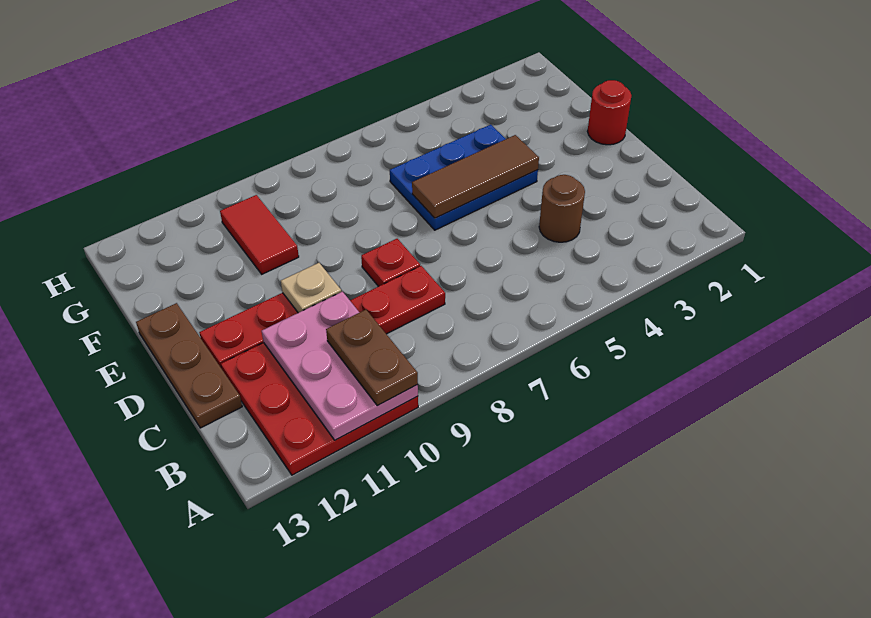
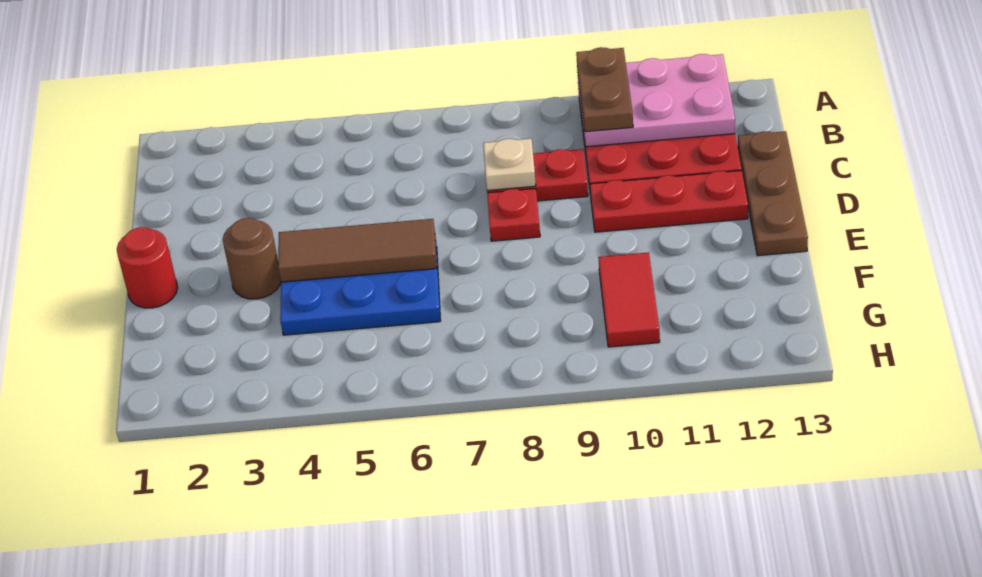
pink 2x3 plate [262,291,418,440] -> pink 2x3 plate turned to [577,54,735,147]
brown 1x1 round brick [539,175,585,242] -> brown 1x1 round brick moved to [223,218,281,299]
tan 1x1 plate [281,263,342,313] -> tan 1x1 plate moved to [483,139,536,190]

